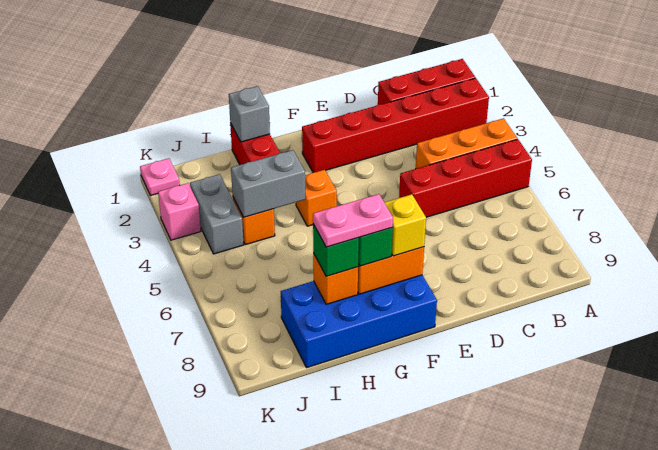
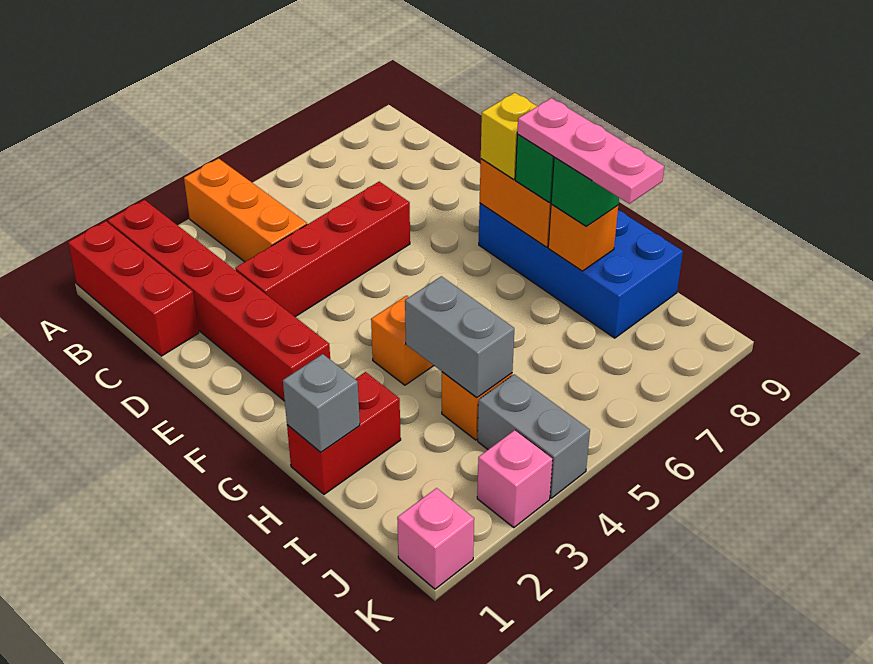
red 1x4 brick [399,139,532,217] -> red 1x4 brick turned to [235,182,410,317]
pink 1x2 plate [313,194,393,247] -> pink 1x3 plate [517,98,664,204]
grey 1x2 brick [190,174,244,254] -> grey 1x2 brick turned to [478,374,590,498]
pink 1x1 plate [140,158,180,196] -> pink 1x1 brick [397,488,474,589]

